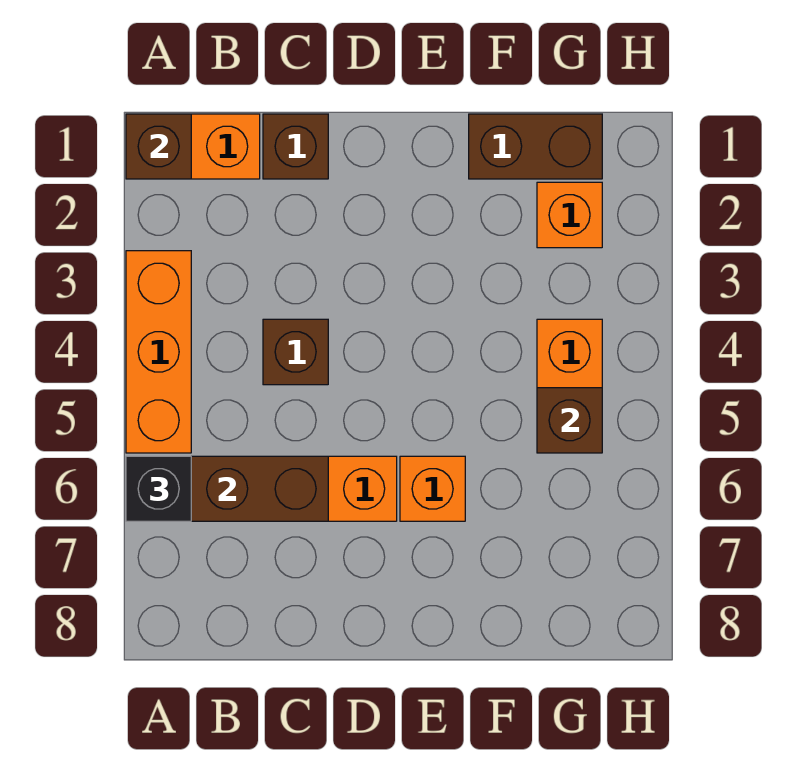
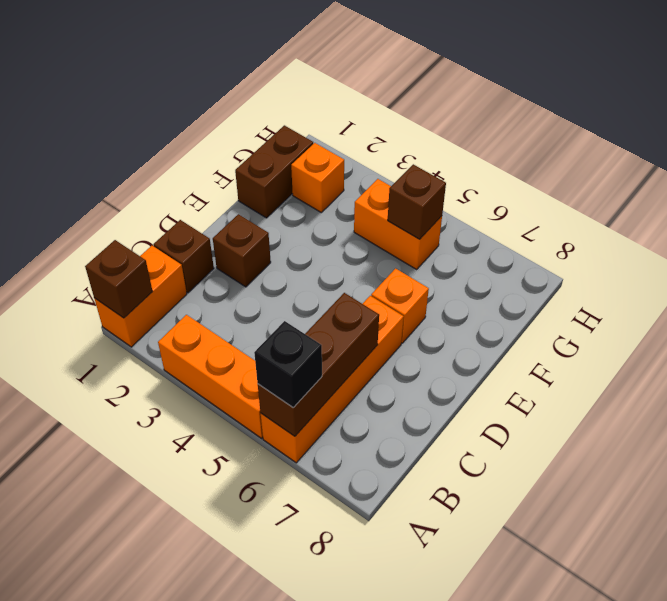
brown 1x1 brick [263,319,328,385] -> brown 1x1 brick moved to [213,214,271,287]

